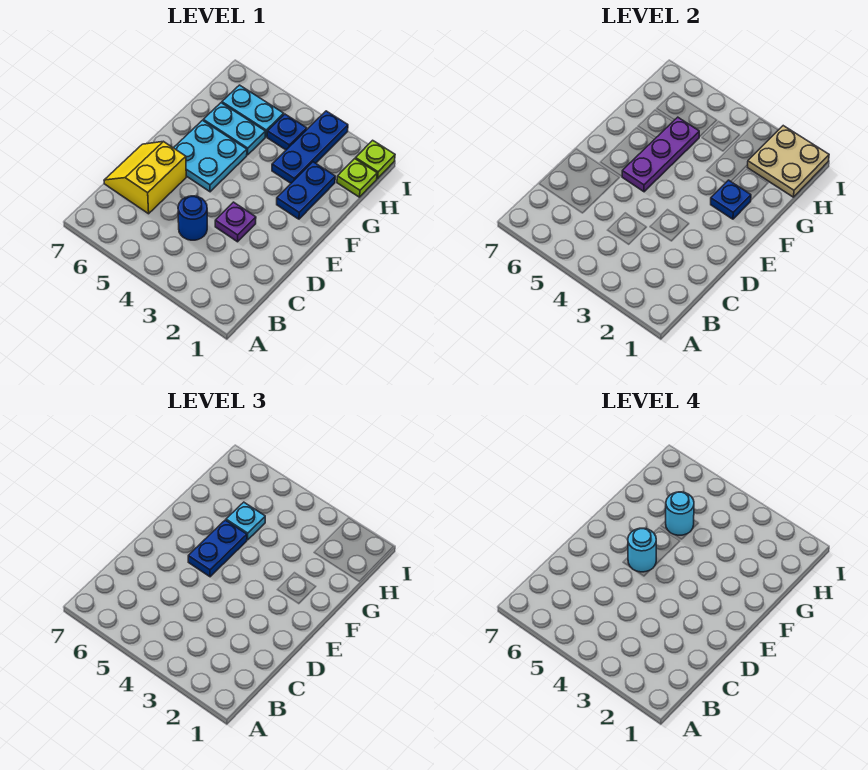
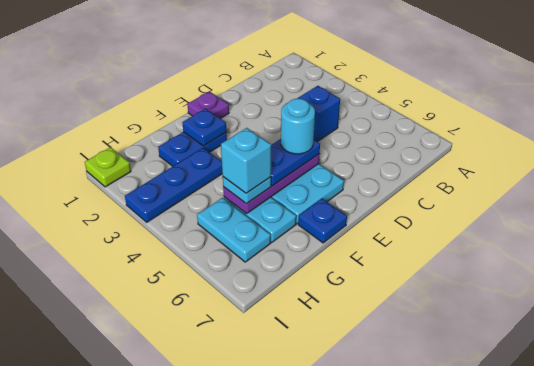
blue 1x1 round brick [178,196,207,240] -> blue 1x1 brick [297,86,340,142]
yellow 2x2 slope [104,141,186,214] -> none
purple 1x1 plate [215,202,256,242] -> purple 1x1 plate moved to [187,91,229,118]
cyan 1x1 round brick [666,492,694,535] -> cyan 1x1 brick [221,128,271,193]
lime 1x1 plate [337,159,377,197] -> none
tan 2x2 plate [747,126,829,197] -> none
blue 1x1 plate [267,114,307,150] -> blue 1x1 plate moved to [298,199,347,243]

